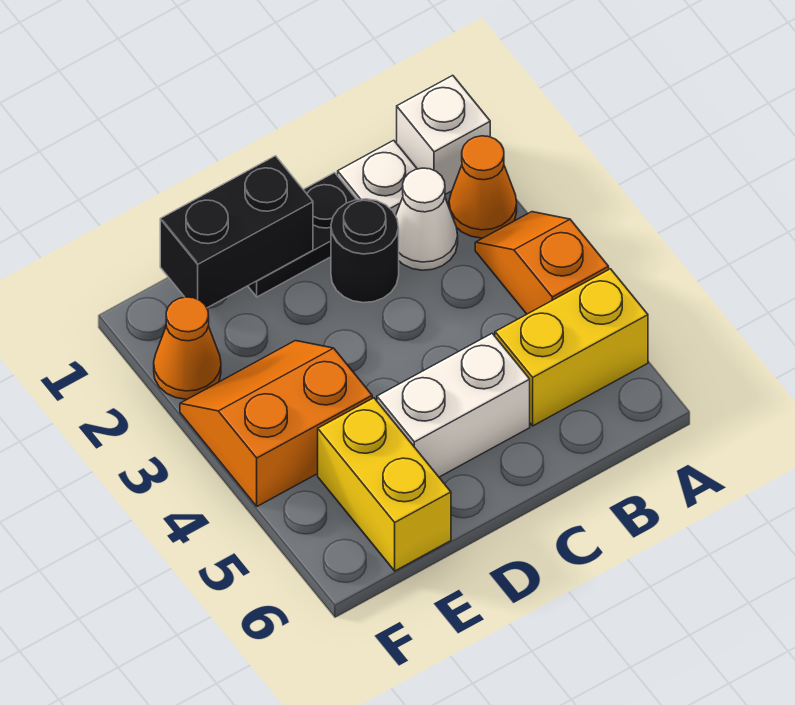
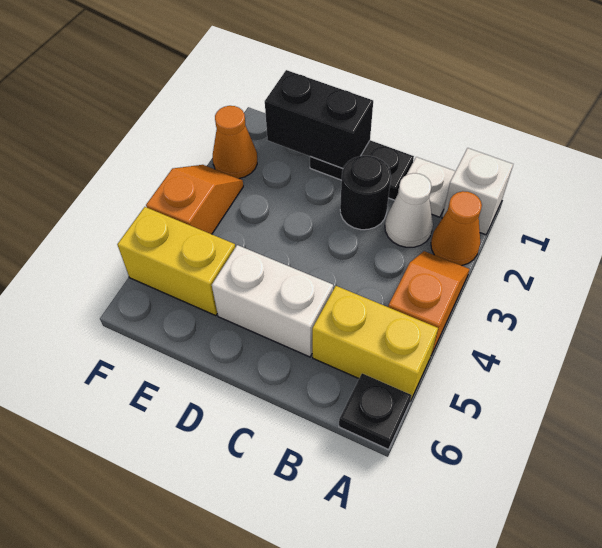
none -> black 1x1 plate [339,373,411,449]
orange 2x2 slope [180,341,372,506] -> orange 1x2 slope [146,165,243,234]
yellow 1x2 brick [318,398,451,571] -> yellow 1x2 brick turned to [117,207,235,316]

